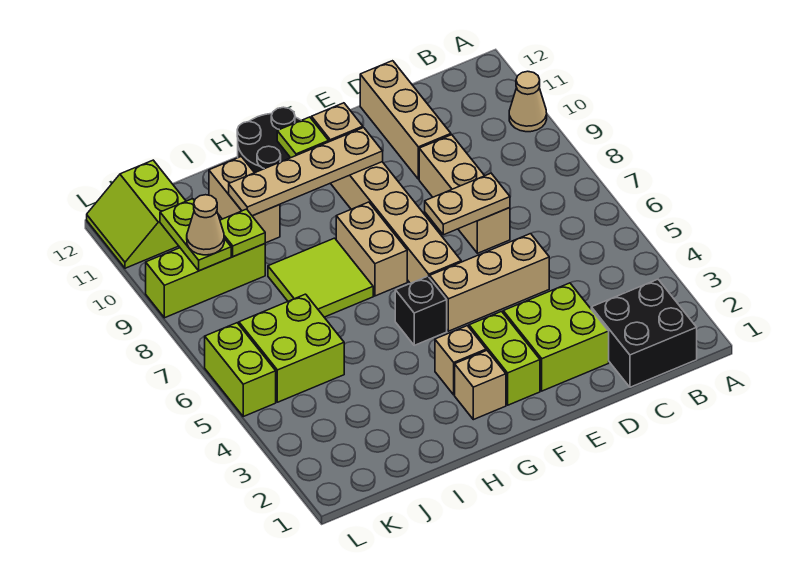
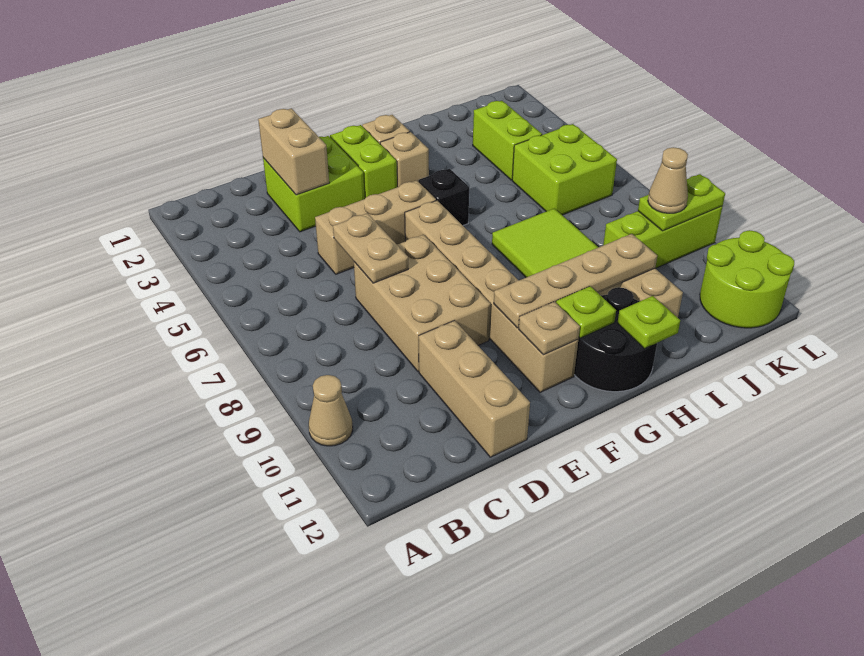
black 2x2 brick [591,279,697,387] -> none
tan 1x3 brick [419,135,510,253] -> tan 2x3 brick [354,235,491,372]
tan 1x2 plate [425,173,510,235] -> tan 1x2 plate turned to [333,213,408,283]
tan 1x2 brick [336,202,407,296] -> tan 1x2 brick moved to [258,108,329,195]
lime 1x1 plate [220,209,265,257] -> lime 1x1 plate moved to [618,296,680,349]
lime 1x2 plate [160,199,231,271] -> lime 1x2 plate turned to [638,174,725,231]
lime 2x2 slope [87,160,186,268] -> lime 2x2 round brick [700,230,794,328]
lime 1x2 brick [205,323,276,416] -> lime 1x2 brick moved to [473,101,542,180]

